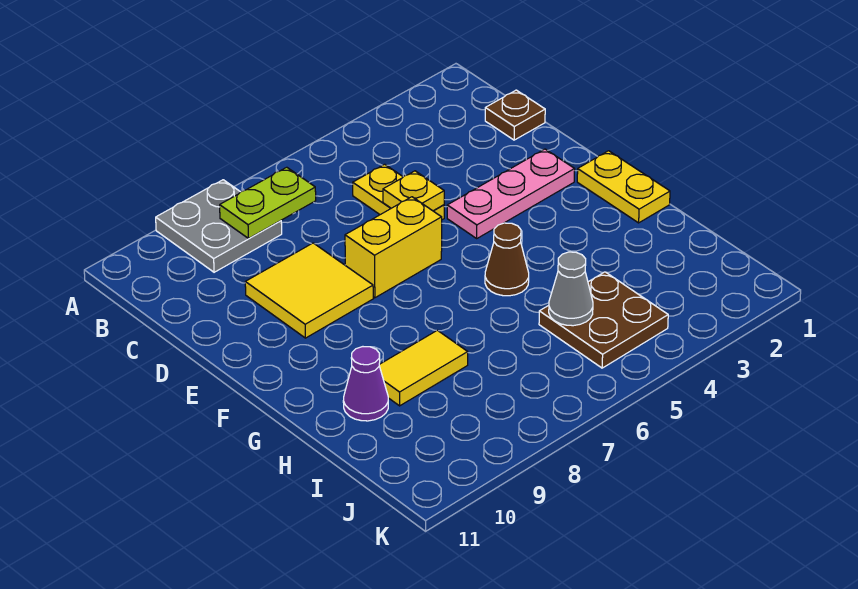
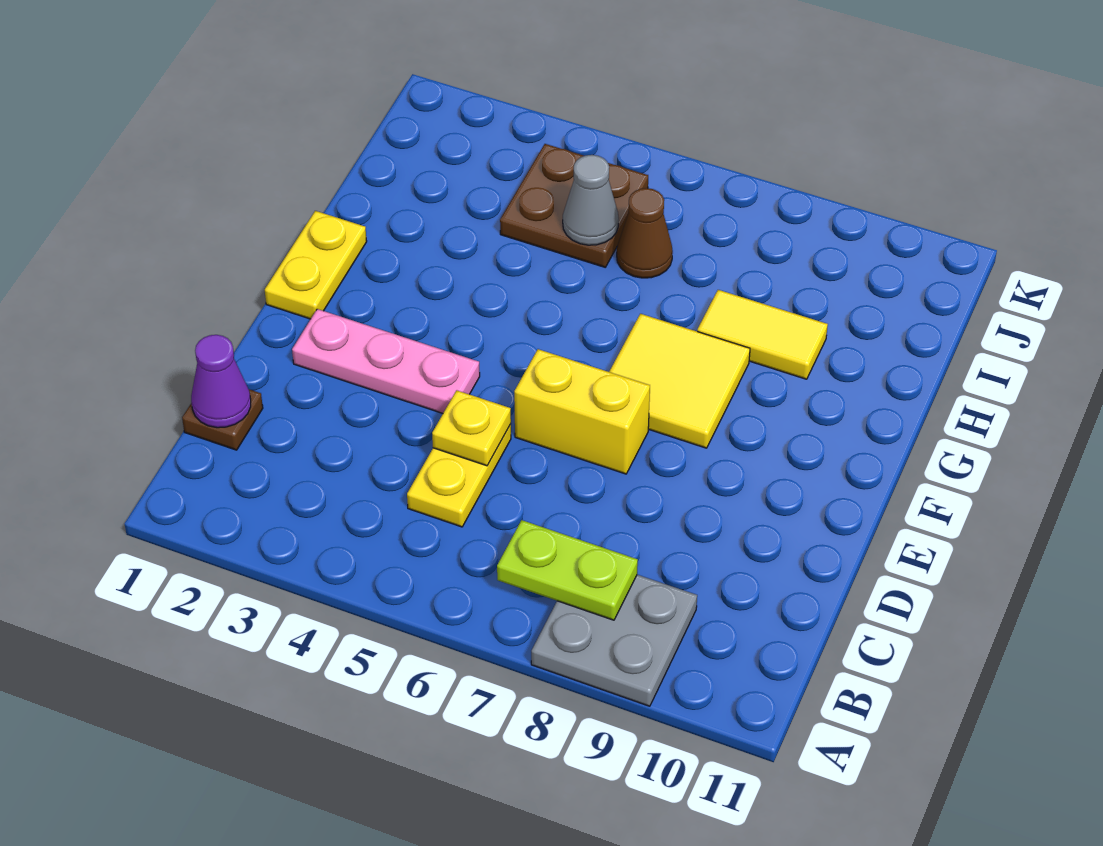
yellow 2x2 tile [245,243,373,338] -> yellow 2x2 tile moved to [609,314,750,448]
brown 1x1 cone [485,223,529,296] -> brown 1x1 cone moved to [617,188,673,278]
purple 1x1 cone [343,347,388,421] -> purple 1x1 cone moved to [191,335,251,428]

